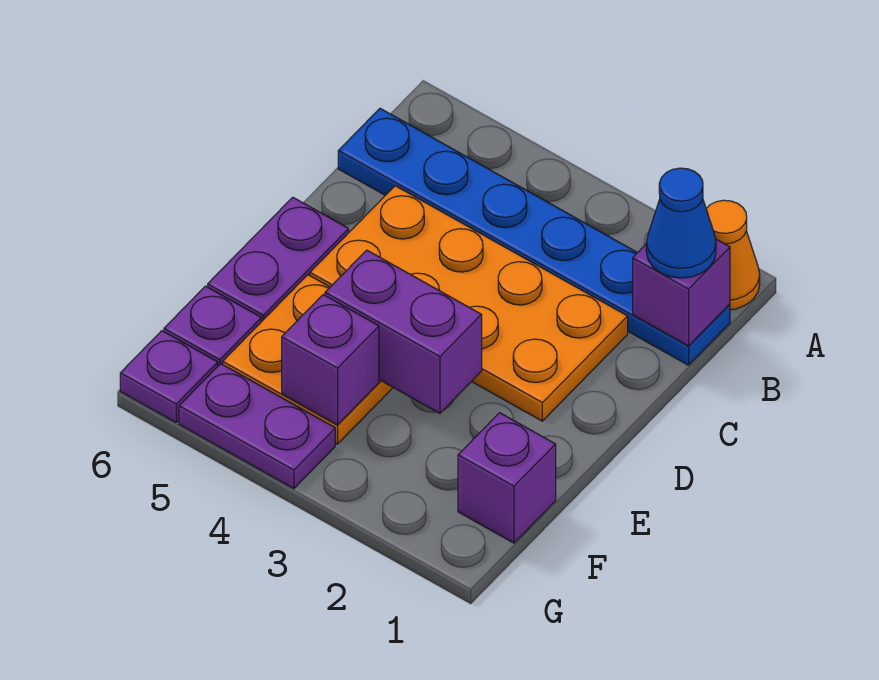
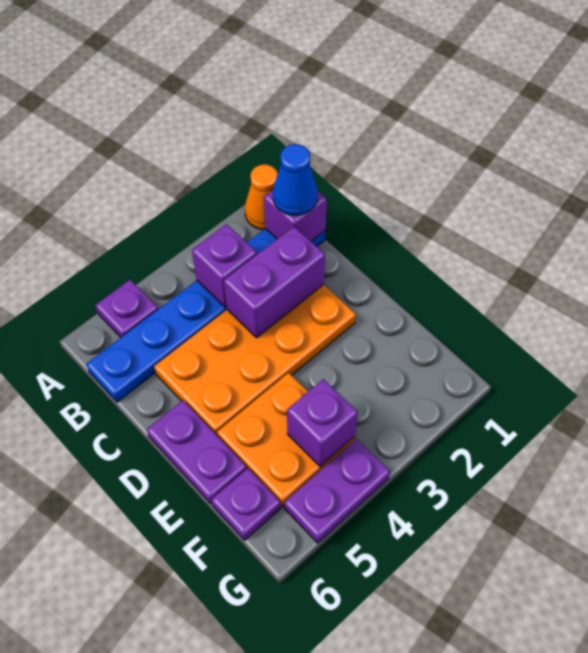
purple 1x2 brick [325,250,482,413] -> purple 1x2 brick moved to [224,227,325,338]
purple 1x1 brick [458,413,556,543] -> purple 1x1 brick moved to [192,224,257,308]
purple 1x1 plate [120,331,218,422] -> purple 1x1 plate moved to [95,280,158,337]

